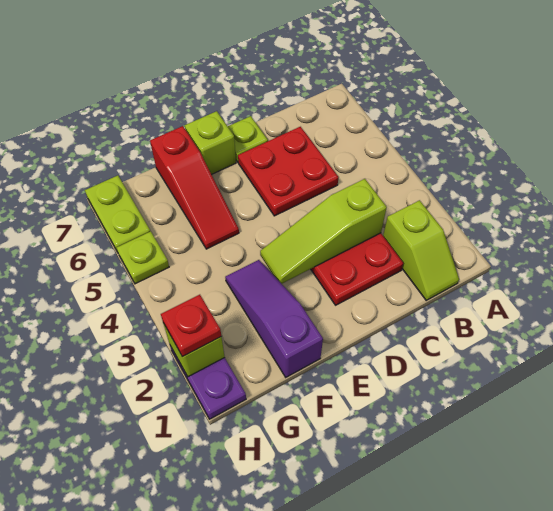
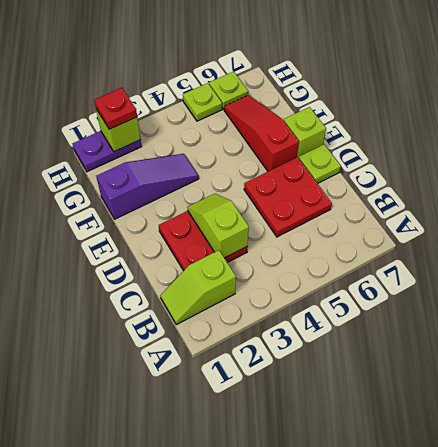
lime 1x3 slope [260,179,387,284] -> lime 1x2 slope [187,194,249,258]
red 1x3 slope [150,126,239,249] -> red 1x3 slope turned to [224,95,299,171]
lime 1x2 plate [85,175,150,252] -> lime 1x1 plate [209,71,248,109]

